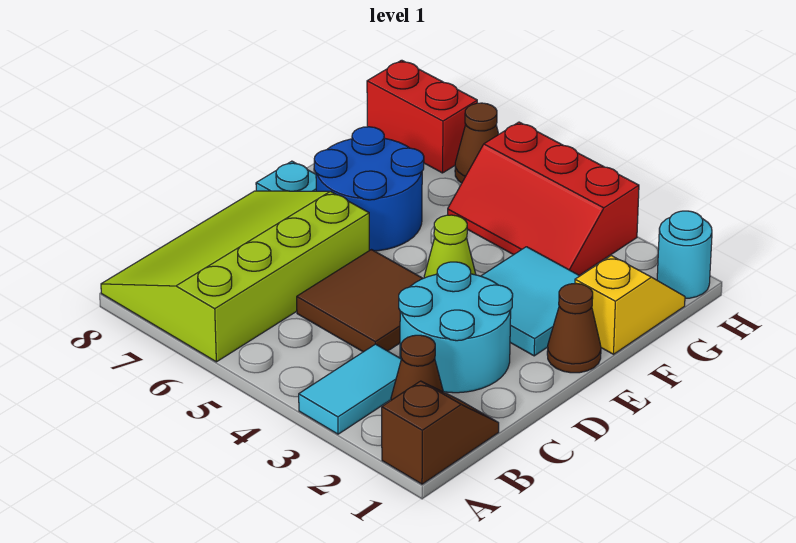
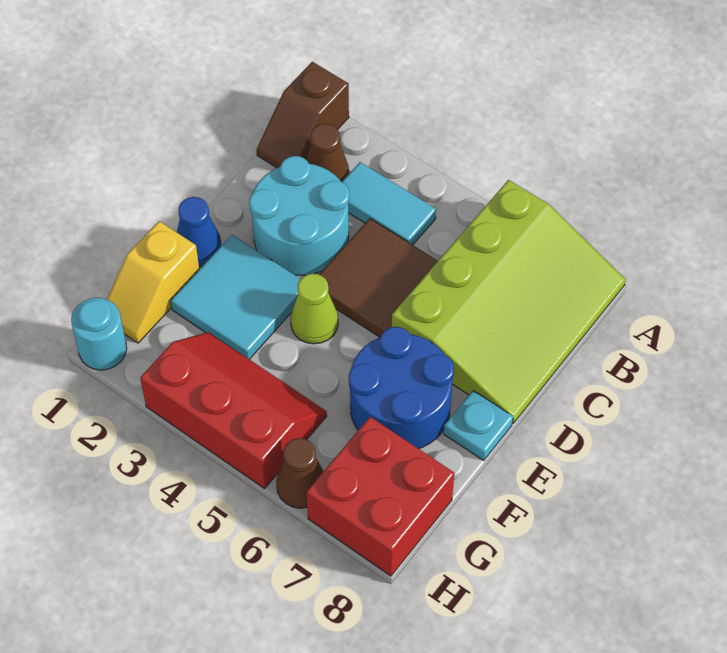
cyan 1x2 tile [299,344,401,434] -> cyan 1x2 tile turned to [342,162,436,245]
brown 1x1 cone [547,283,601,373] -> blue 1x1 cone [177,197,221,267]
red 1x2 brick [367,60,477,173] -> red 2x2 brick [307,417,454,576]

